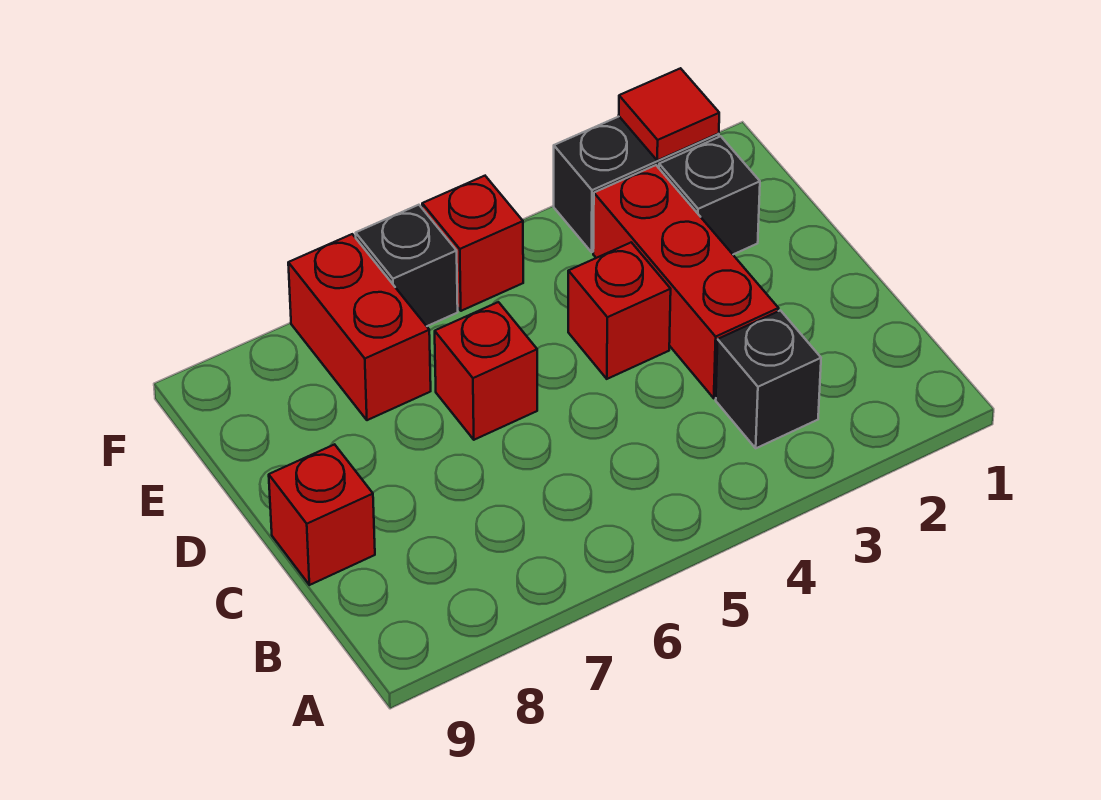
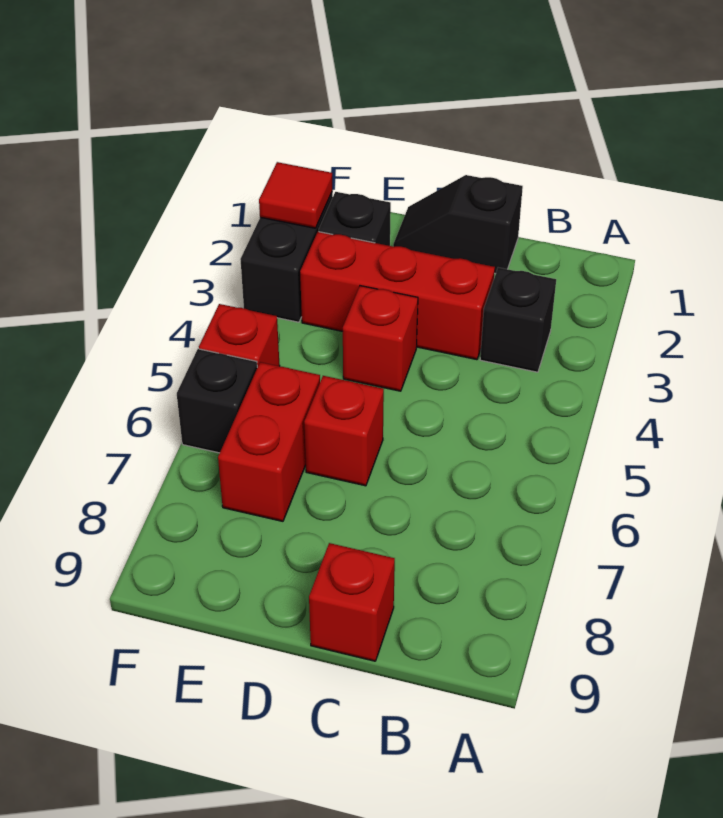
none -> black 1x2 slope [393,175,523,274]
red 1x2 brick [288,234,431,420] -> red 1x2 brick turned to [218,362,320,521]

